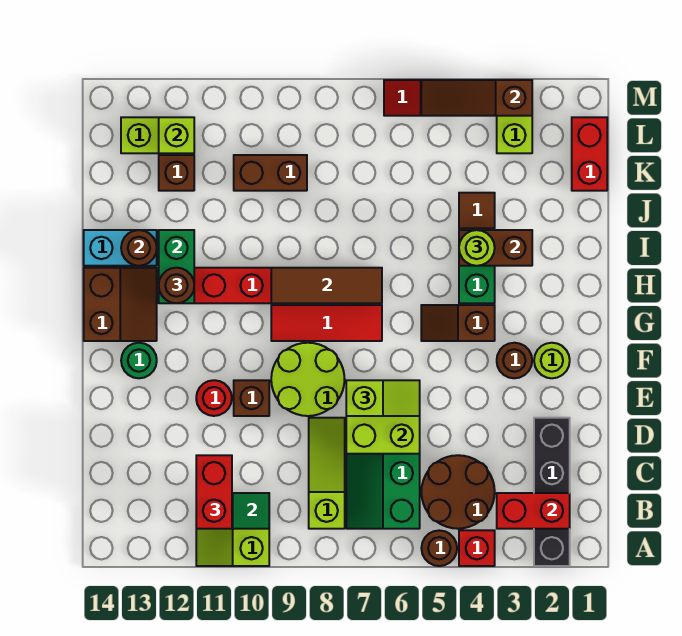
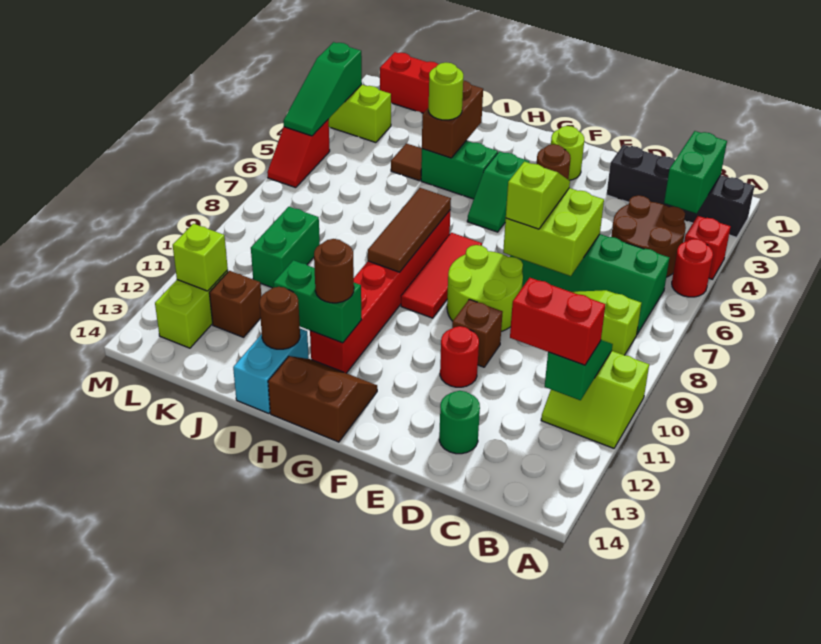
brown 1x1 round brick [421,530,457,566] -> red 1x1 round brick [672,239,713,297]
red 1x2 brick [497,493,570,529] -> green 1x2 brick [664,131,727,214]
green 1x1 round brick [121,343,157,378] -> green 1x1 round brick moved to [439,391,480,454]
brown 1x2 slope [421,305,495,341] -> green 1x2 slope [467,151,529,232]
brown 1x2 brick [234,155,307,191] -> green 1x2 brick [251,207,320,288]
brown 1x3 slope [421,80,532,116] -> green 1x3 slope [283,42,362,136]

